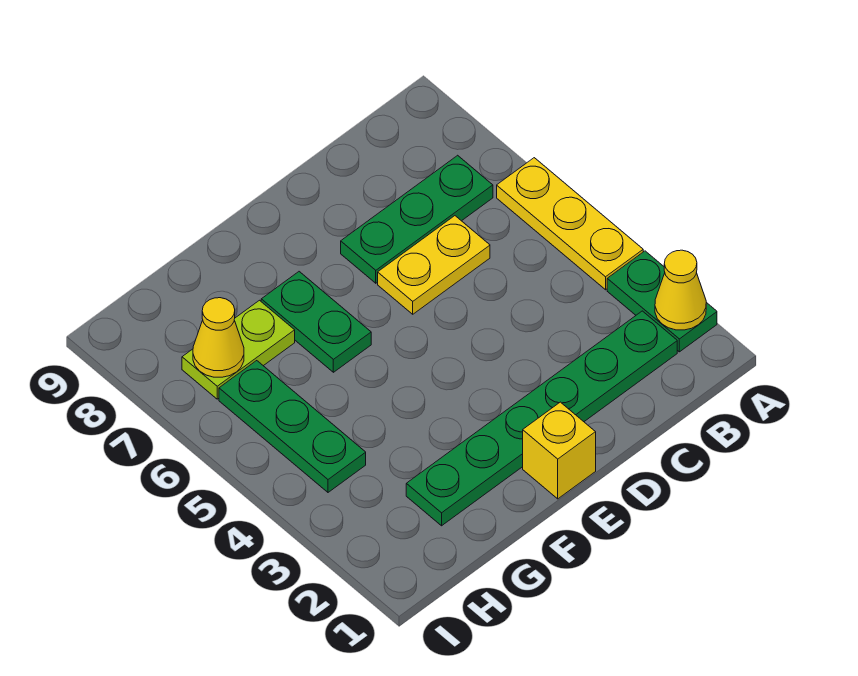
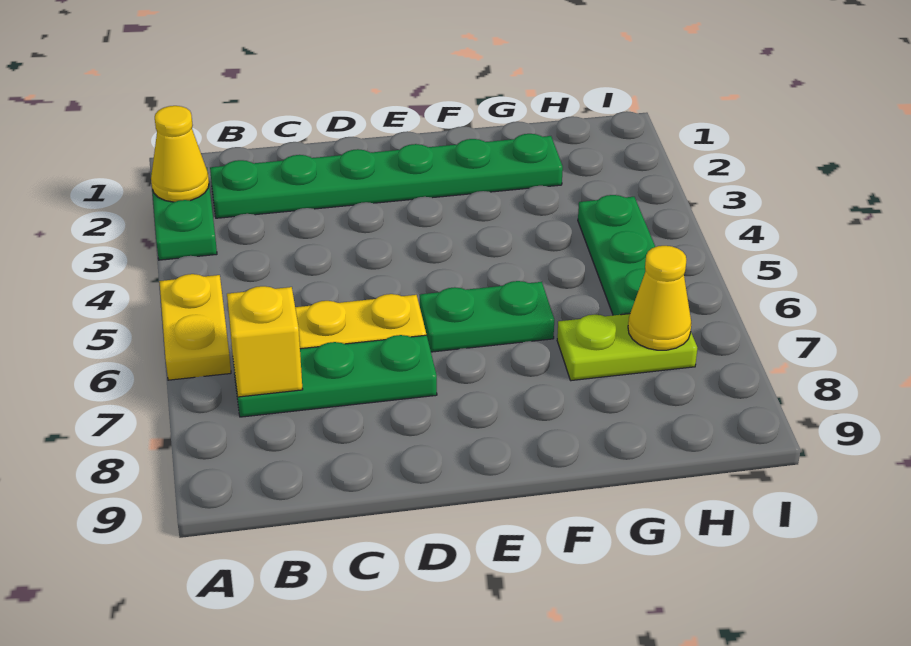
yellow 1x3 plate [497,158,643,290] -> yellow 1x2 plate [159,274,231,380]
yellow 1x1 brick [523,402,596,499] -> yellow 1x1 brick moved to [227,286,303,397]
green 1x2 plate [261,272,371,372] -> green 1x2 plate turned to [420,281,554,352]

